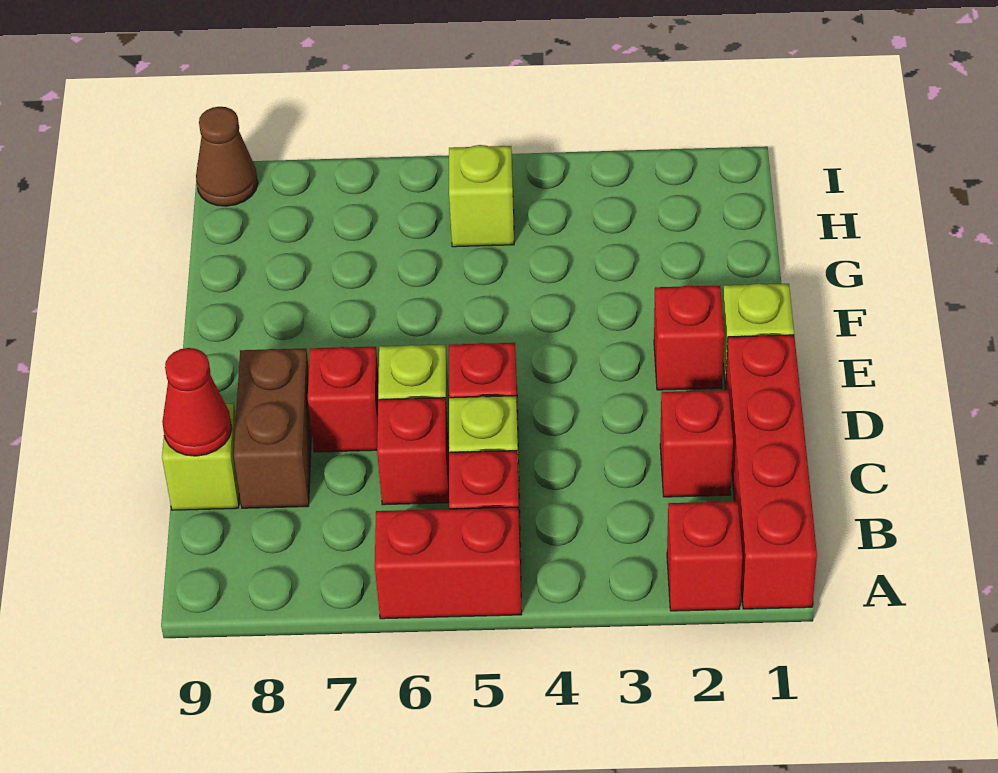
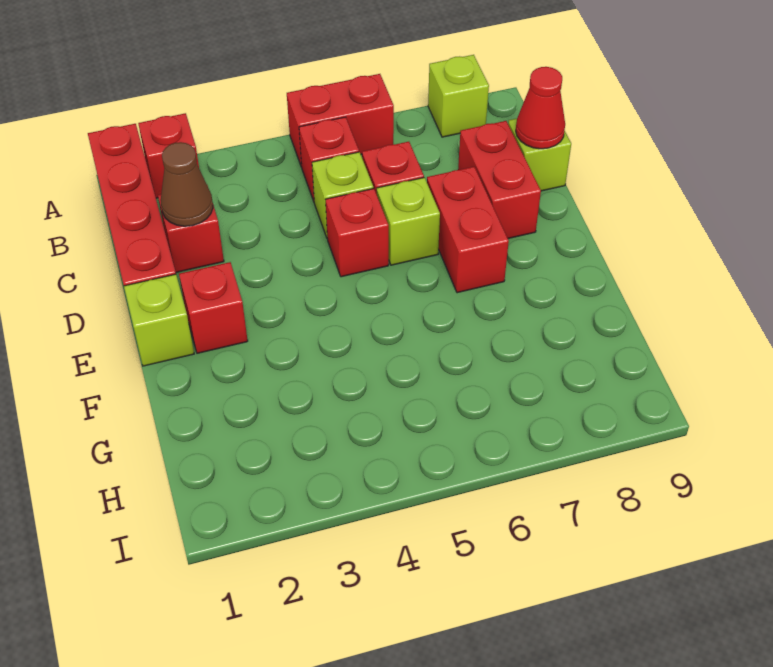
brown 1x2 brick [234,348,312,508] -> red 1x2 brick [458,121,541,239]
red 1x1 brick [308,347,379,452] -> red 1x2 brick [427,167,509,293]
lime 1x1 brick [449,145,514,247] -> lime 1x1 brick moved to [428,55,489,137]
brown 1x1 cone [196,107,258,206] -> brown 1x1 cone moved to [161,142,213,226]

